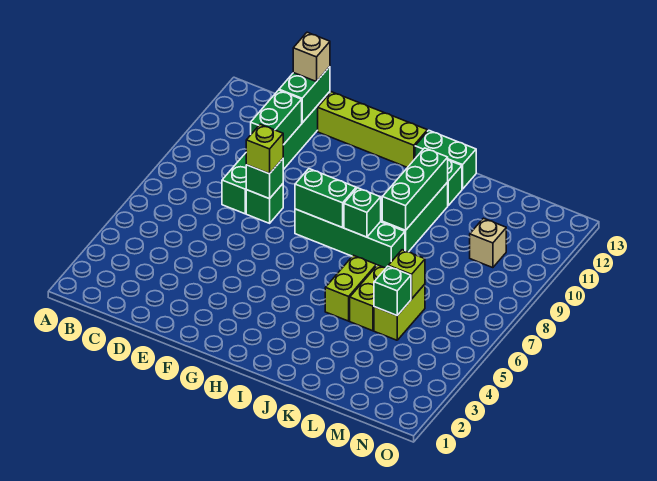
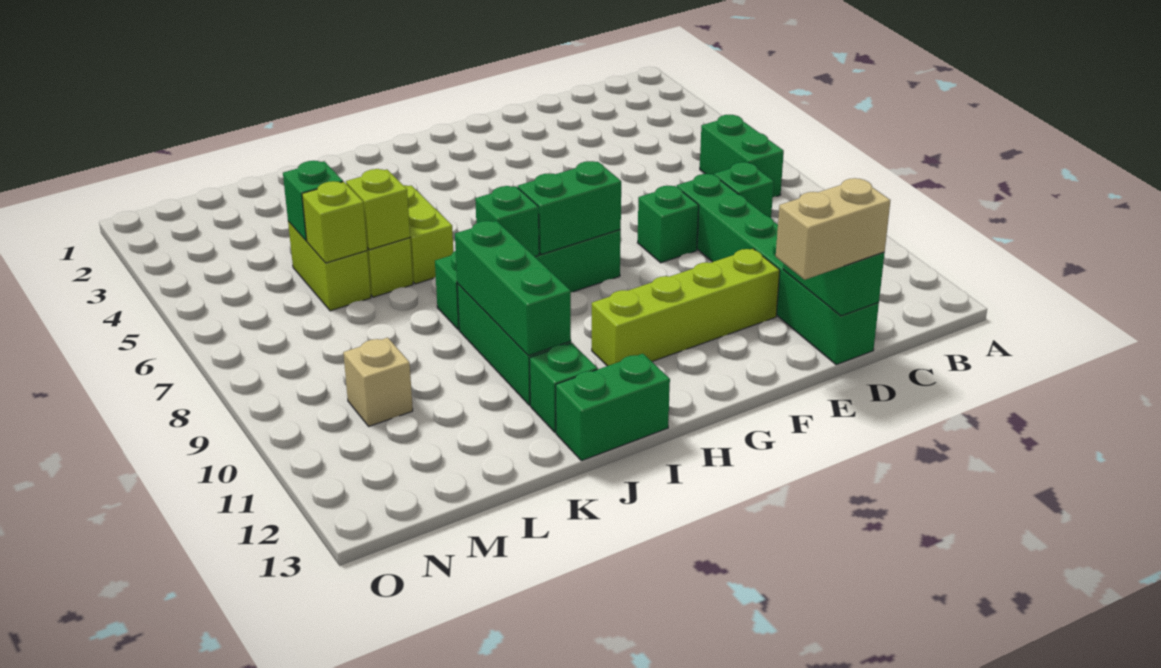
green 1x2 brick [251,90,302,145] -> green 1x2 brick moved to [700,115,784,197]
tan 1x1 brick [293,32,330,82] -> tan 1x2 brick [776,178,891,280]
green 1x1 brick [246,159,283,199] -> green 1x1 brick moved to [714,162,774,218]
lime 1x1 brick [246,124,283,174] -> lime 1x1 brick moved to [346,169,410,250]
lime 1x4 brick [318,92,427,168] -> lime 1x4 brick moved to [592,249,780,366]

